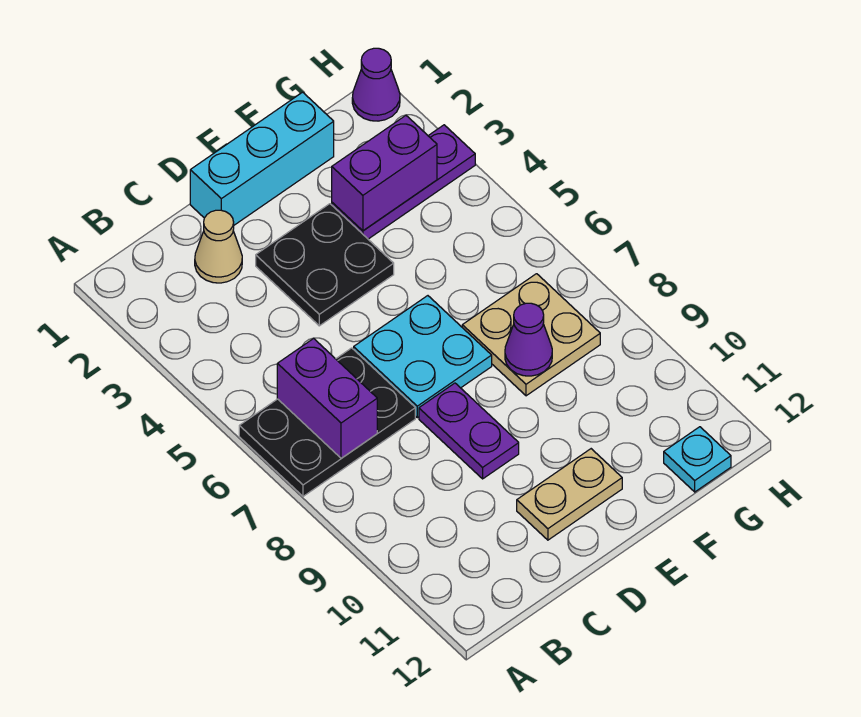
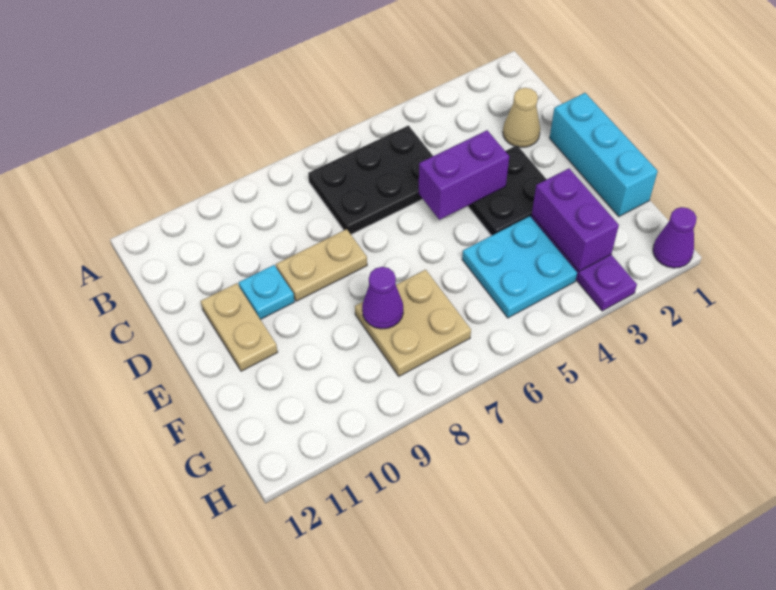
black 2x3 plate [239,348,415,496] -> black 2x3 plate turned to [308,126,433,234]
purple 1x2 brick [277,338,377,458] -> purple 1x2 brick moved to [418,130,509,220]
cyan 2x2 plate [354,296,492,418] -> cyan 2x2 plate moved to [462,216,577,318]
purple 1x2 plate [419,383,519,479] -> tan 1x2 plate [276,229,367,301]
cyan 1x1 plate [664,427,731,492] -> cyan 1x1 plate moved to [239,265,295,320]

